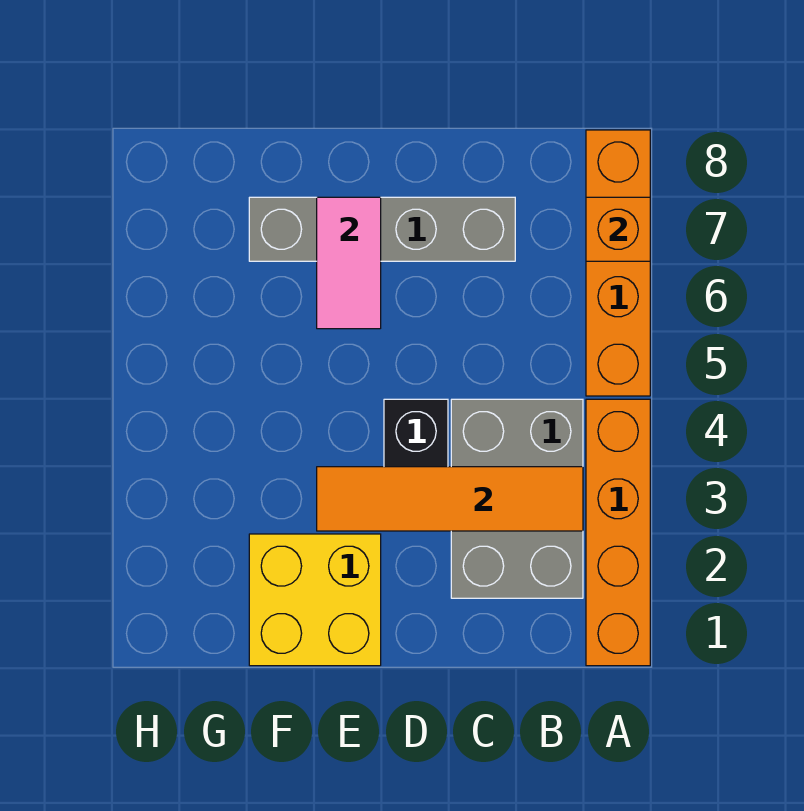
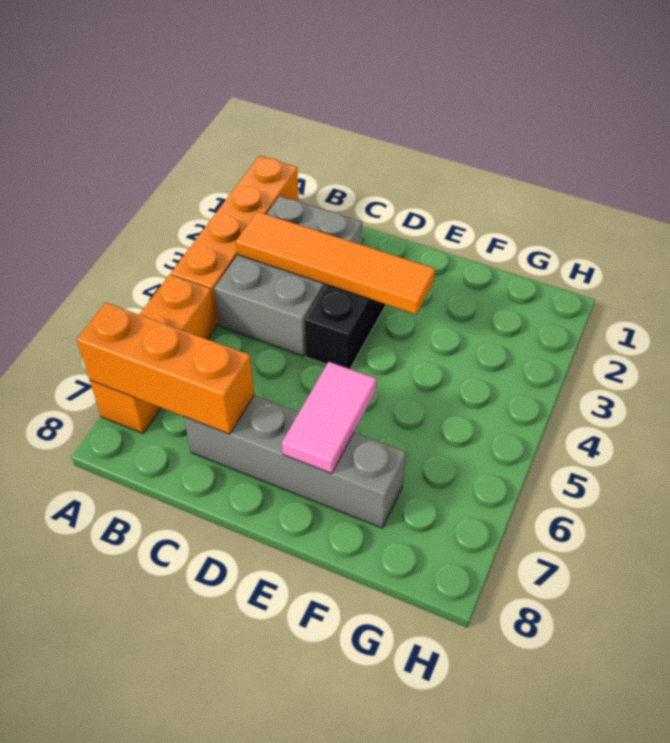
orange 1x4 brick [586,130,650,396] -> orange 1x3 brick [90,275,216,433]
orange 1x1 brick [586,197,650,261] -> orange 1x3 brick [77,303,254,434]
yellow 2x2 brick [249,534,381,666] -> none

